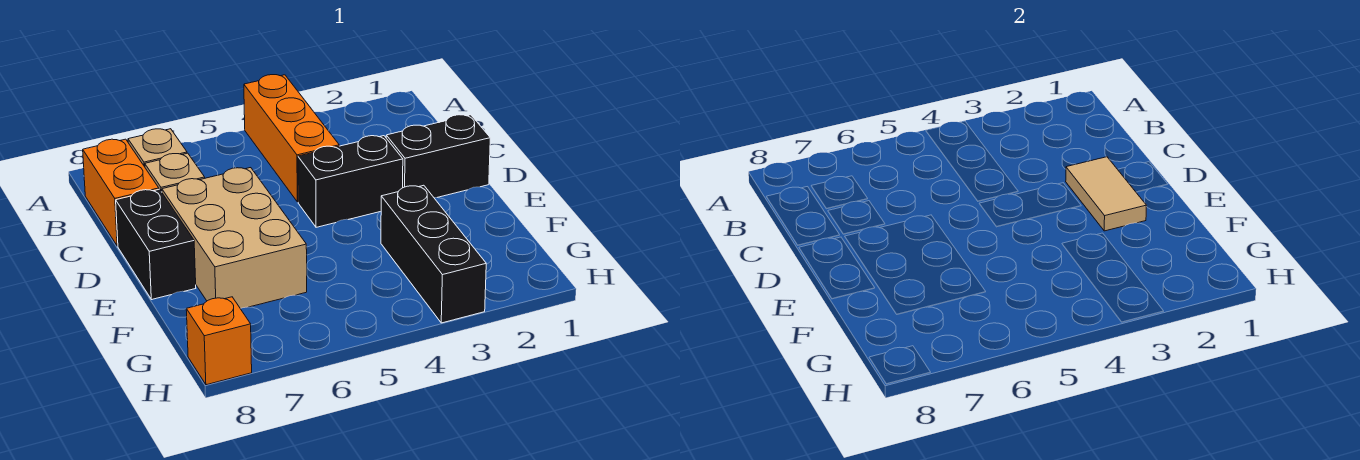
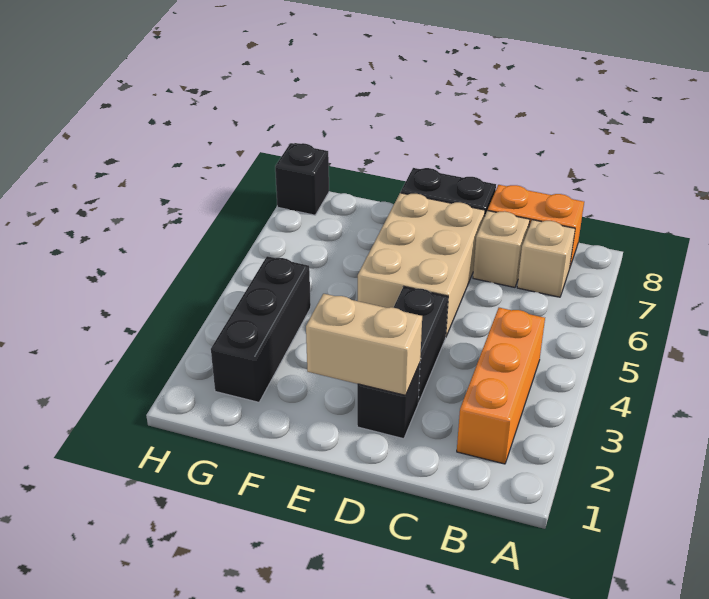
orange 1x3 brick [244,75,339,202] -> orange 1x3 brick turned to [457,308,545,464]
black 1x2 brick [386,115,490,198] -> black 1x1 brick [357,363,420,439]
tan 1x2 tile [1066,157,1146,231] -> tan 1x2 brick [306,294,422,395]
tan 2x3 brick [162,168,307,309] -> tan 2x3 brick turned to [358,193,485,336]
black 1x3 brick [381,185,486,323] -> black 1x3 brick turned to [211,256,311,402]
orange 1x1 brick [186,297,252,385] -> black 1x1 brick [275,143,329,215]

